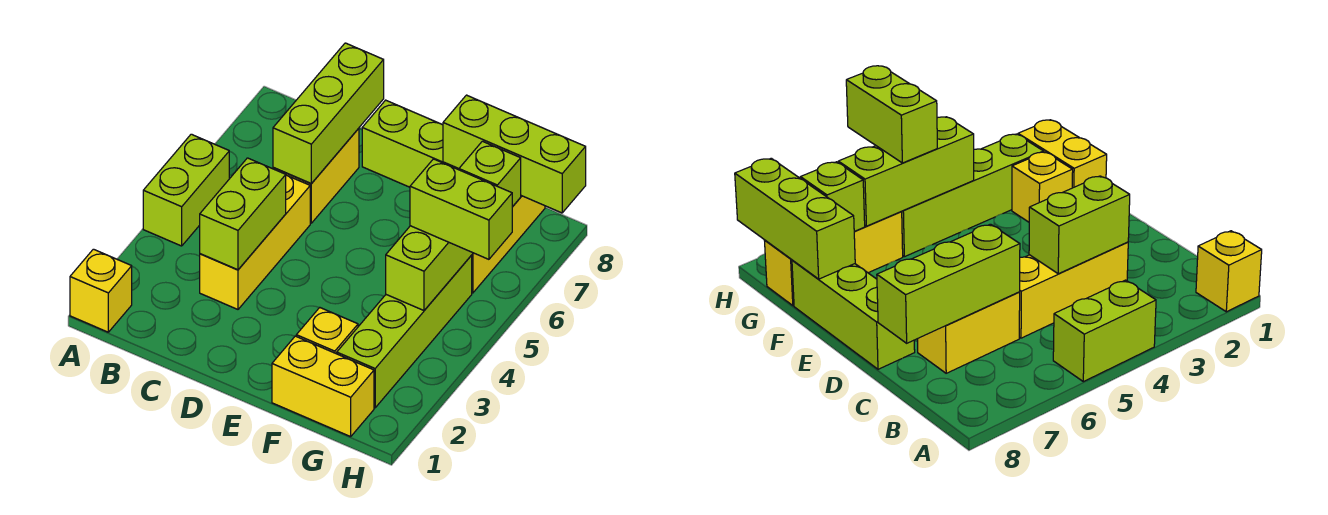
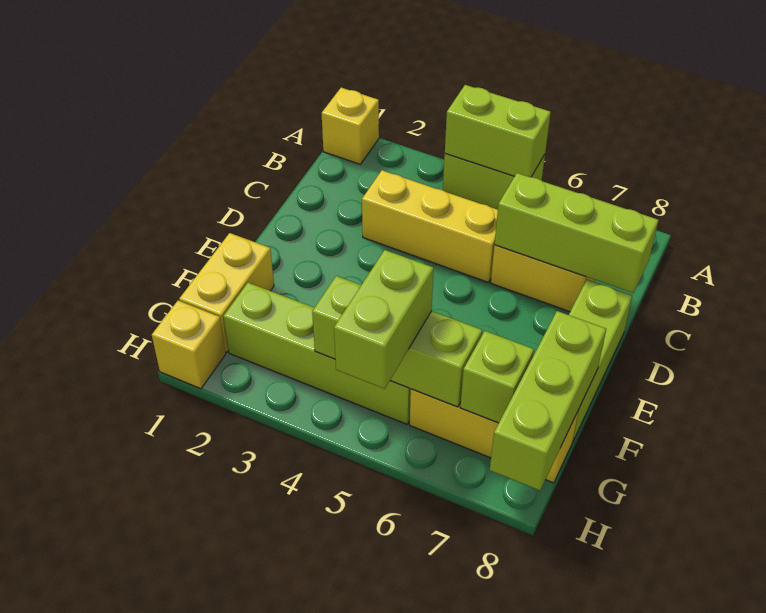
lime 1x2 brick [200,158,286,270] -> lime 1x2 brick moved to [445,85,551,177]
yellow 1x1 brick [296,308,358,354] -> yellow 1x1 brick moved to [152,301,226,389]

